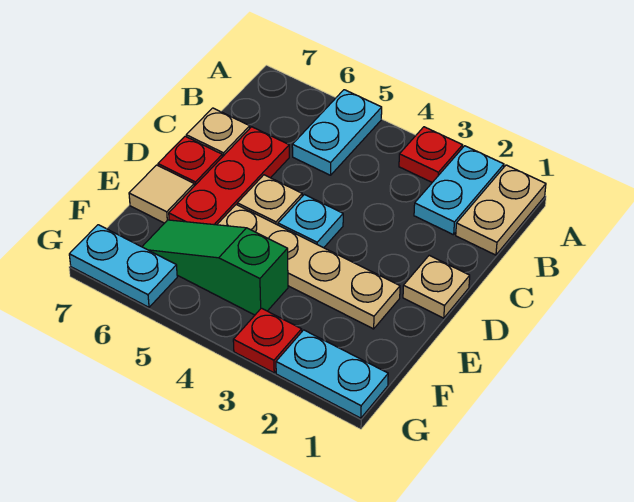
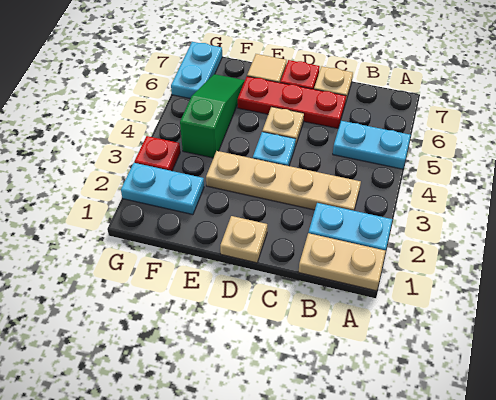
red 1x1 plate [399,127,463,182] -> none
tan 1x4 plate [217,205,400,329] -> tan 1x4 plate turned to [206,151,361,211]
cyan 1x2 plate [276,330,388,418] -> cyan 1x2 plate turned to [121,163,204,215]

